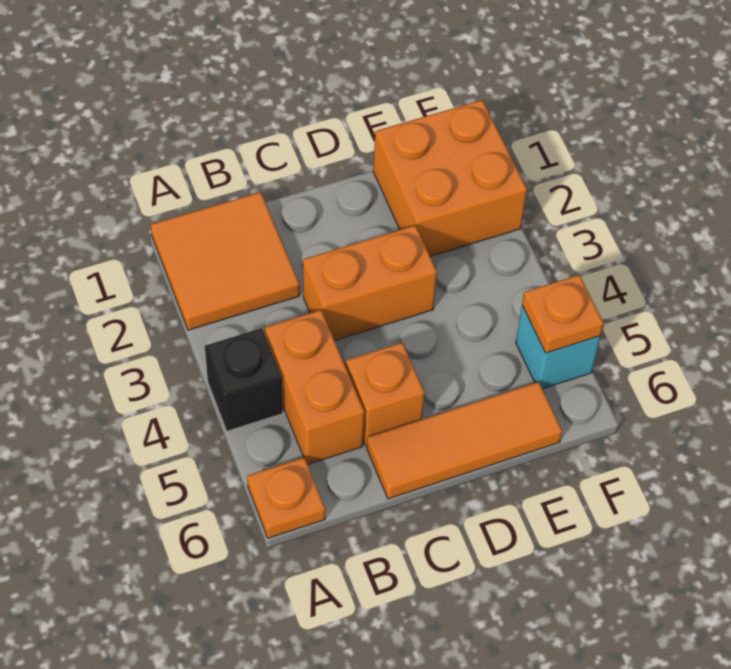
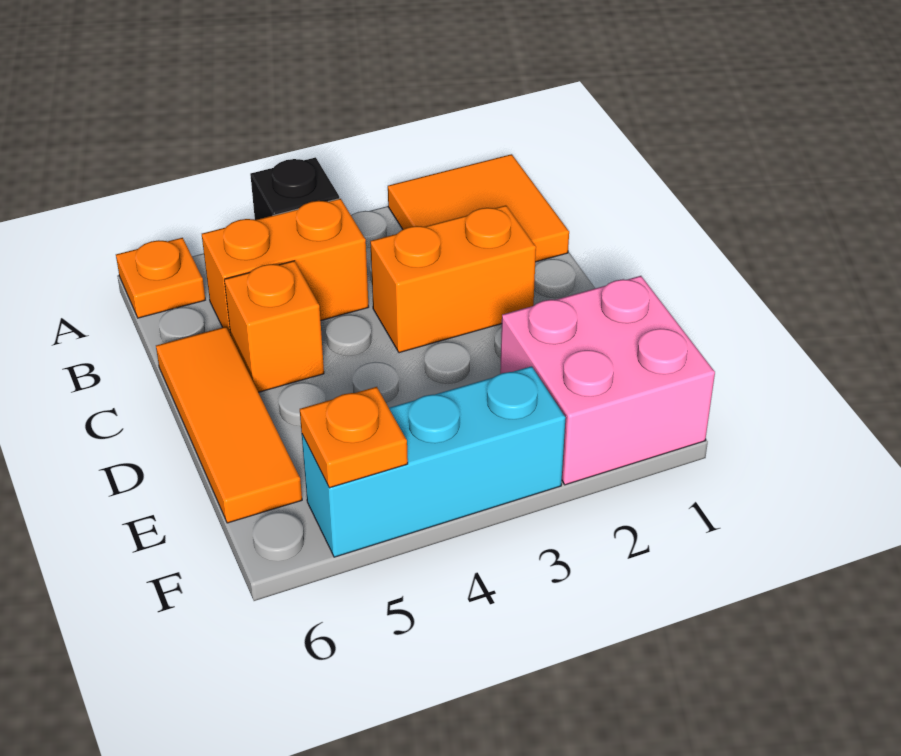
orange 1x2 brick [303,225,437,340] -> orange 1x2 brick turned to [370,205,536,353]
orange 2x2 brick [373,100,527,256] -> pink 2x2 brick [500,276,715,485]
cyan 1x1 brick [516,306,601,389] -> cyan 1x3 brick [302,366,566,557]

